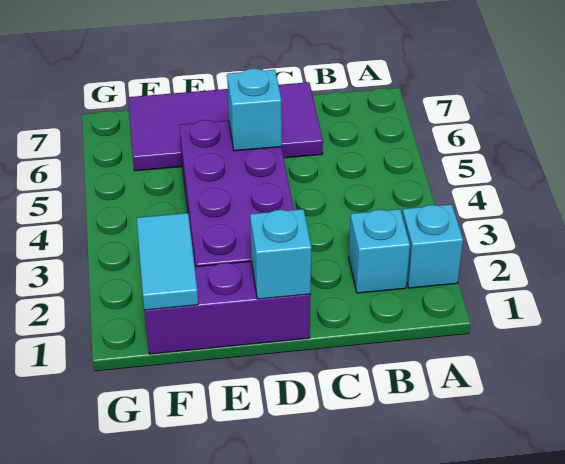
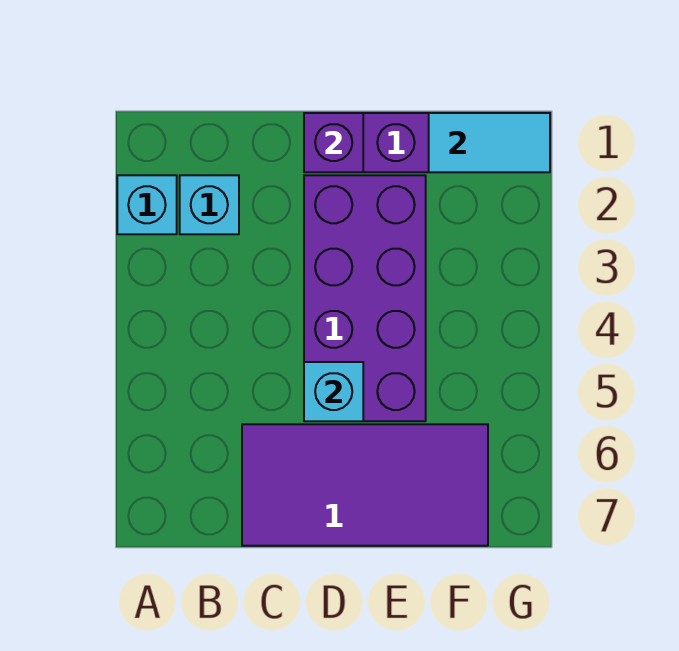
cyan 1x1 brick [250,209,312,299] -> purple 1x1 brick [304,113,363,172]
cyan 1x2 tile [137,213,198,310] -> cyan 1x2 tile turned to [429,113,550,172]

